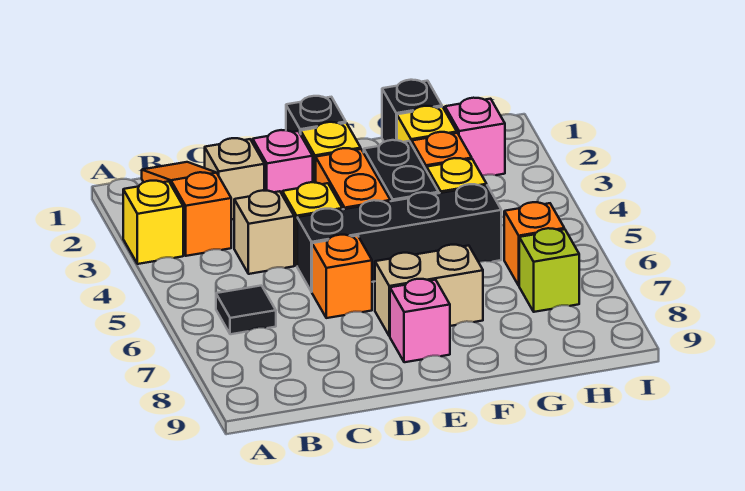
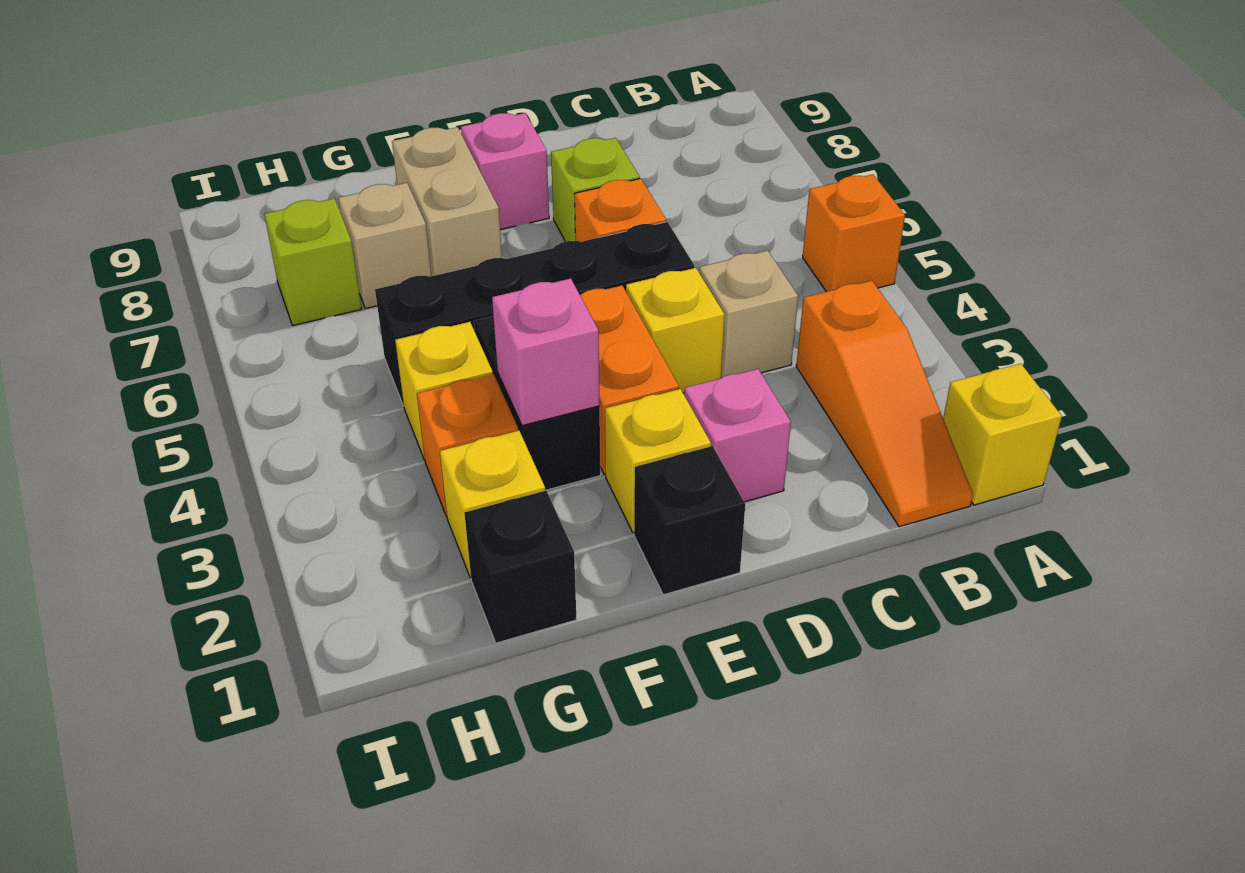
yellow 1x1 brick [123,181,183,264] -> yellow 1x1 brick moved to [943,364,1062,505]
black 1x1 tile [216,286,276,334] -> none
tan 1x1 brick [205,138,264,220] -> tan 1x1 brick moved to [338,183,431,309]
none -> lime 1x1 brick [551,138,640,242]
tan 1x2 brick [375,245,483,336] -> tan 1x2 brick turned to [392,127,502,276]
pink 1x1 brick [445,98,505,176] -> pink 1x1 brick moved to [492,278,600,426]
orange 1x1 brick [504,202,564,285] -> orange 1x1 brick moved to [803,174,905,292]

